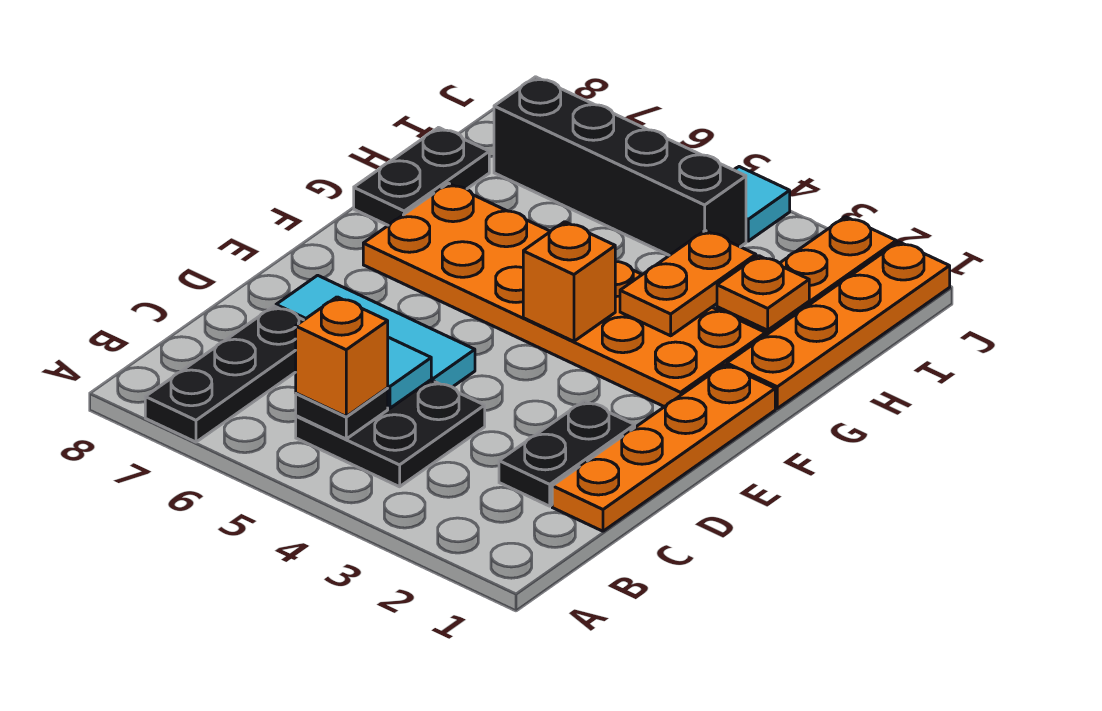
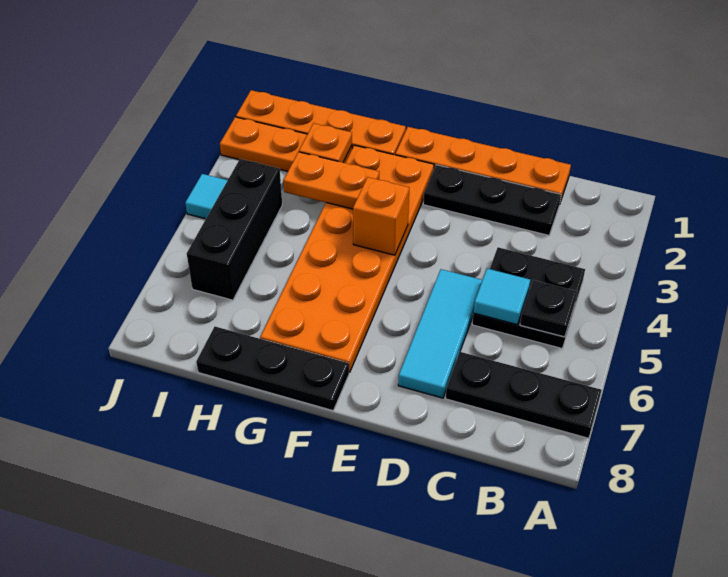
orange 1x1 brick [296,297,388,416] -> none
black 1x2 plate [499,401,635,506] -> black 1x3 plate [423,165,561,235]
black 1x2 plate [354,128,489,225] -> black 1x3 plate [196,327,349,411]
black 1x4 brick [494,77,746,255] -> black 1x3 brick [187,159,282,300]

